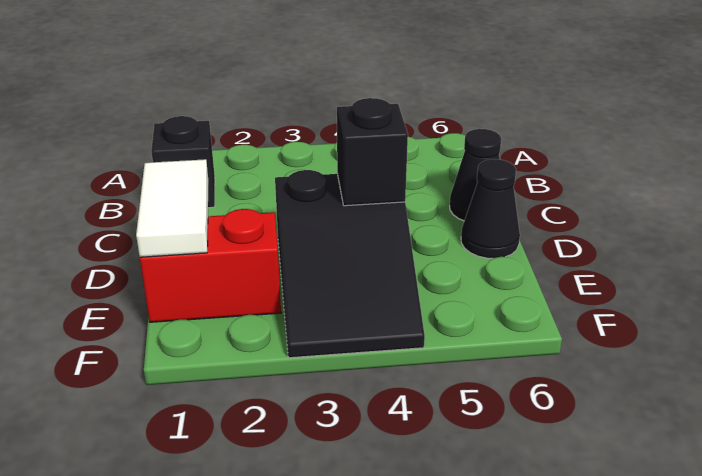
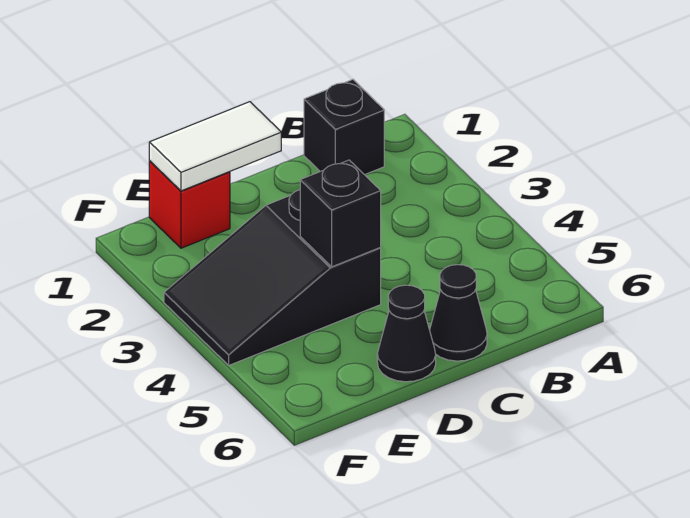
red 1x2 brick [140,209,281,322] -> red 1x1 brick [149,161,230,248]

